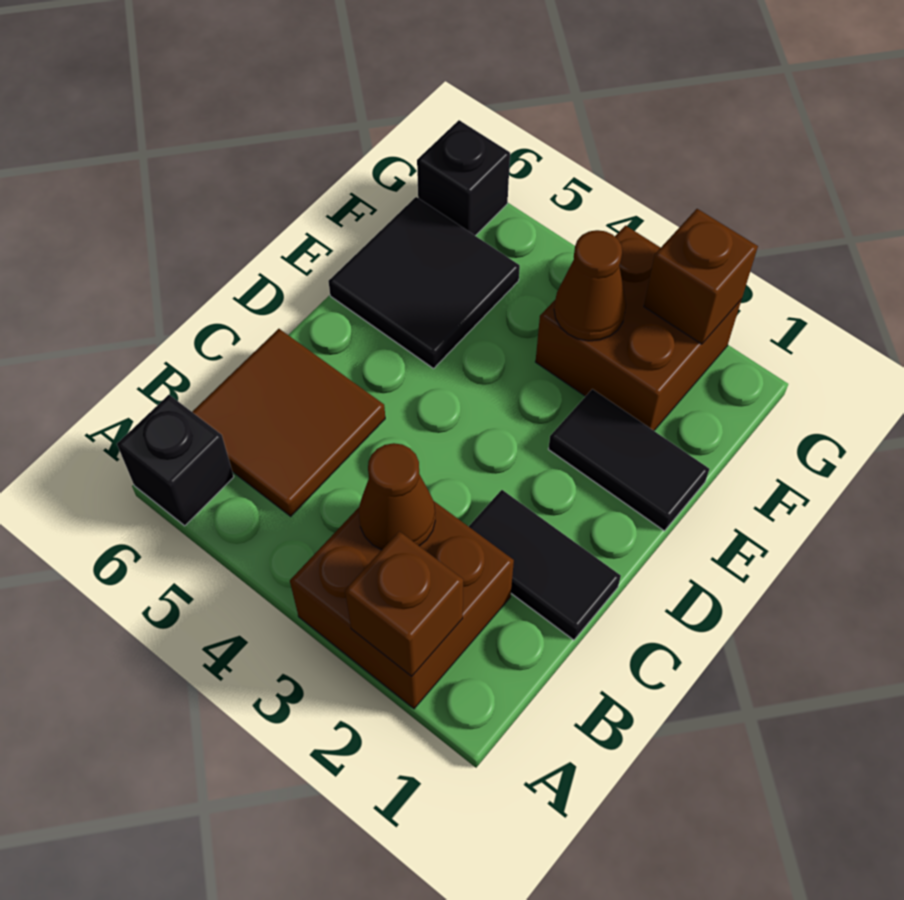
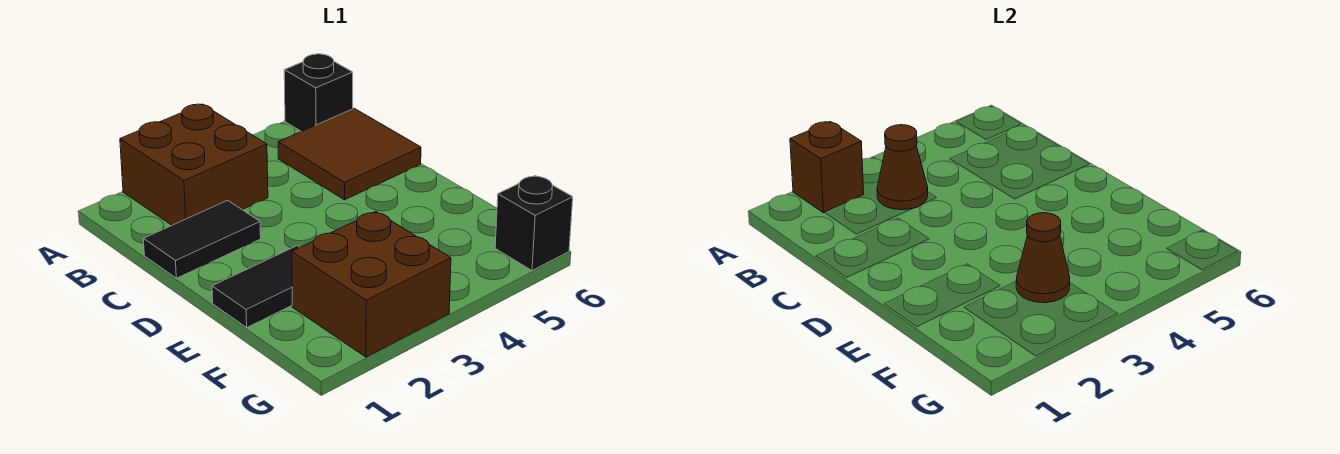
black 2x2 tile [328,197,520,368] -> none
brown 1x1 brick [644,209,758,344] -> none

